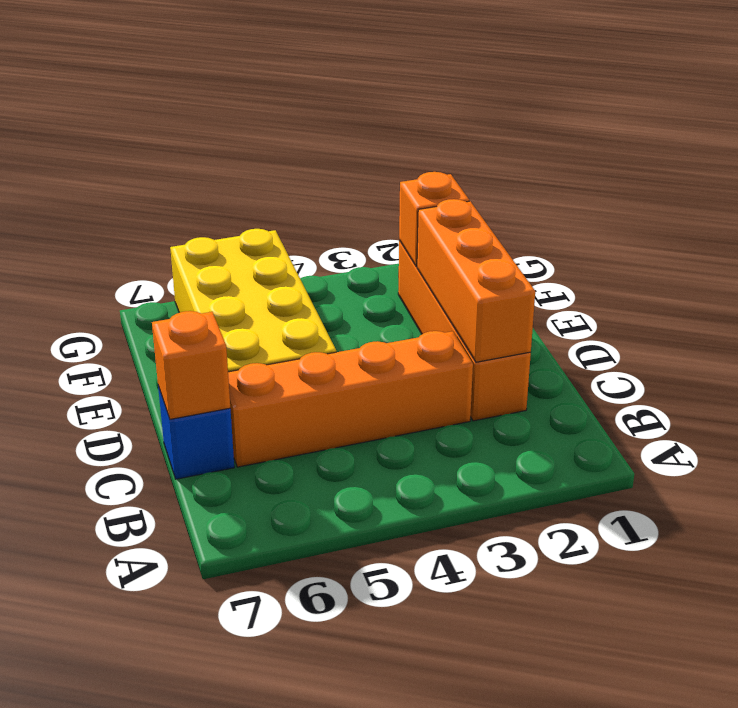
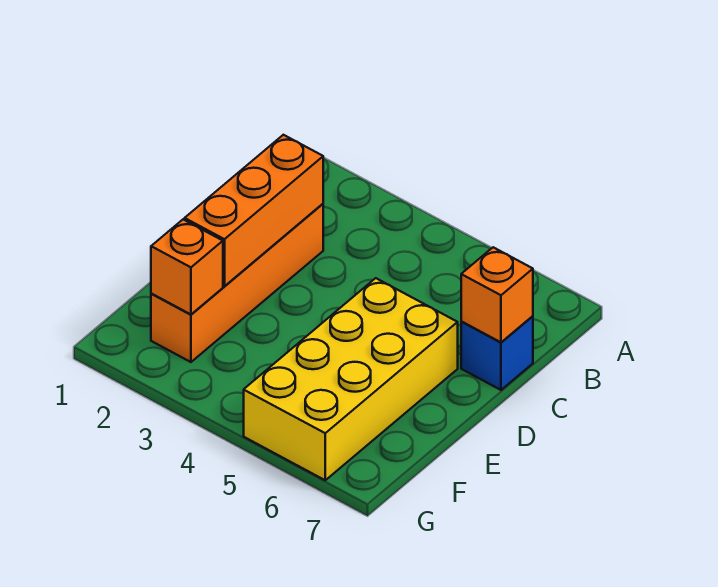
orange 1x4 brick [228,331,473,467] -> none

